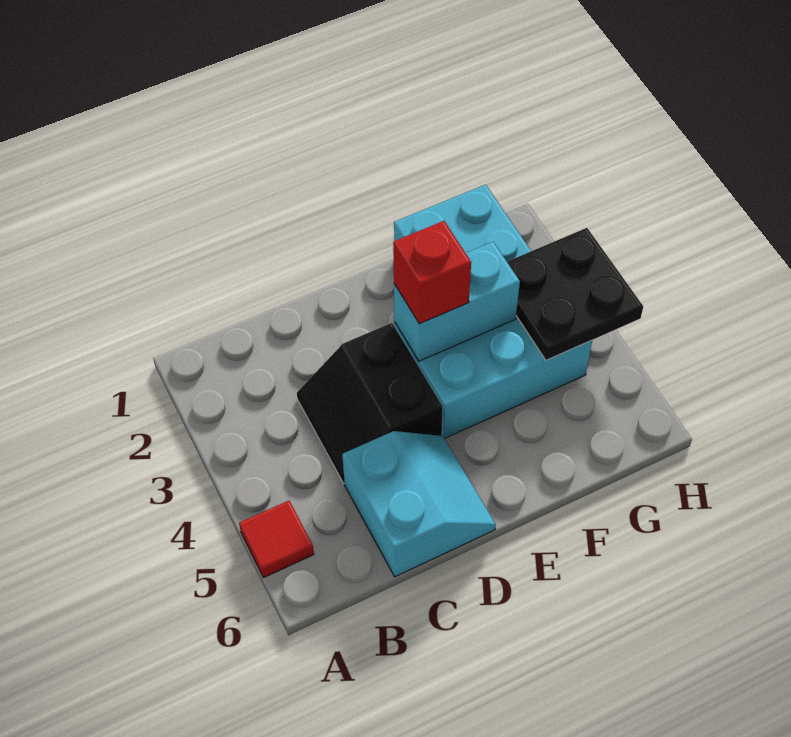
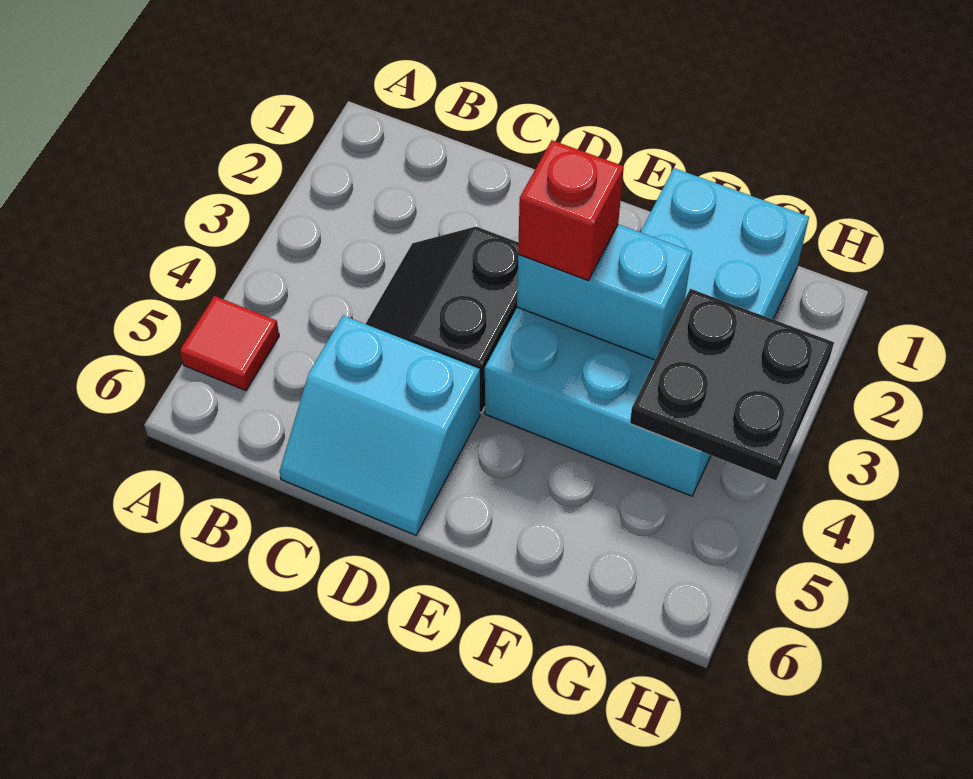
cyan 2x2 slope [342,431,496,577] -> cyan 2x2 slope turned to [280,316,480,535]

